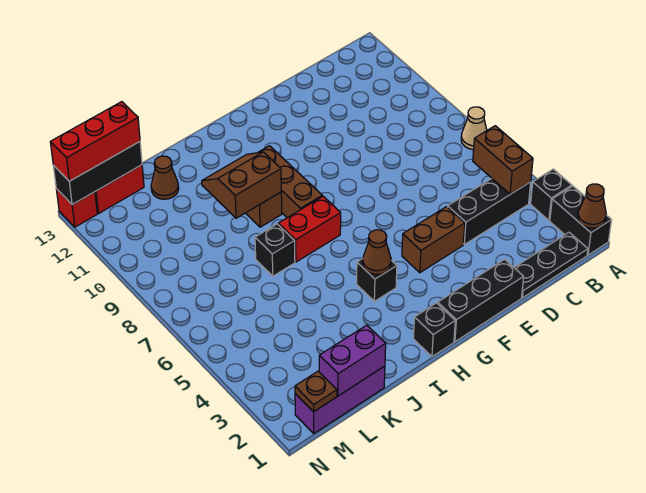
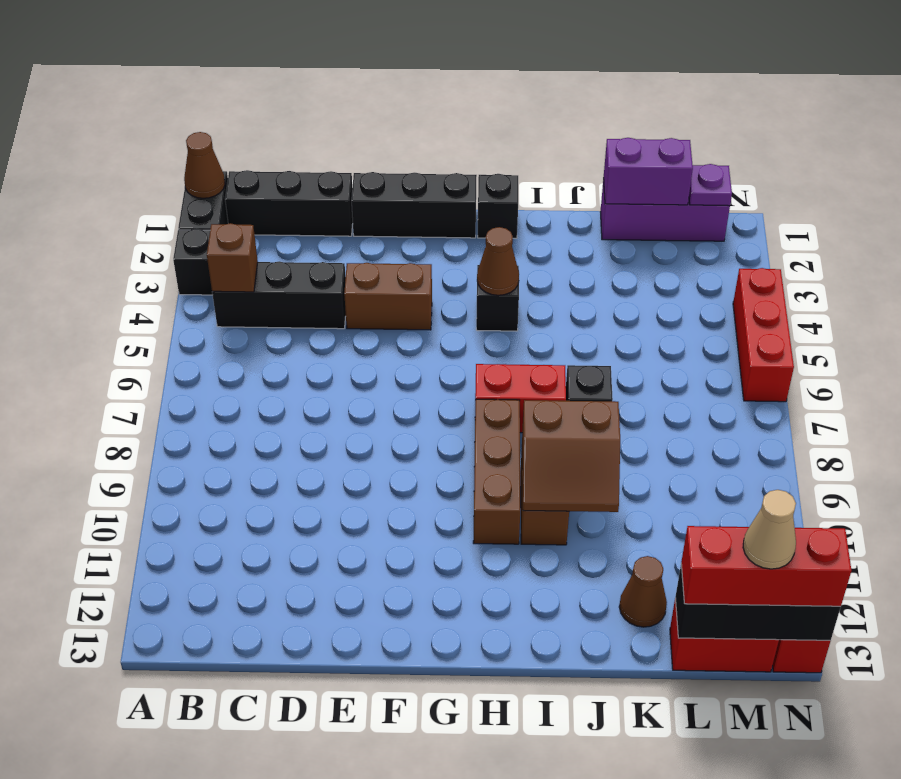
tan 1x1 cone [461,107,487,150] -> tan 1x1 cone moved to [743,490,796,569]
black 1x3 plate [514,232,588,298] -> black 1x3 brick [225,170,353,236]
brown 1x2 brick [473,126,533,194] -> brown 1x1 brick [207,223,258,292]
brown 1x1 plate [295,371,337,412] -> purple 1x1 plate [689,164,732,206]
none -> red 1x3 brick [733,268,794,402]

